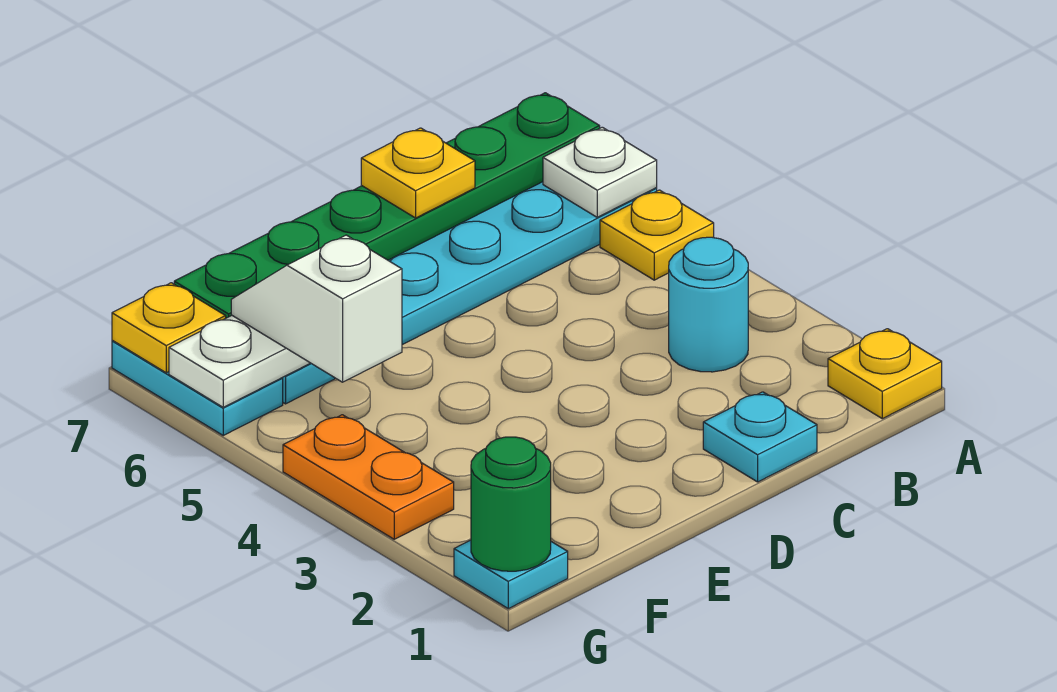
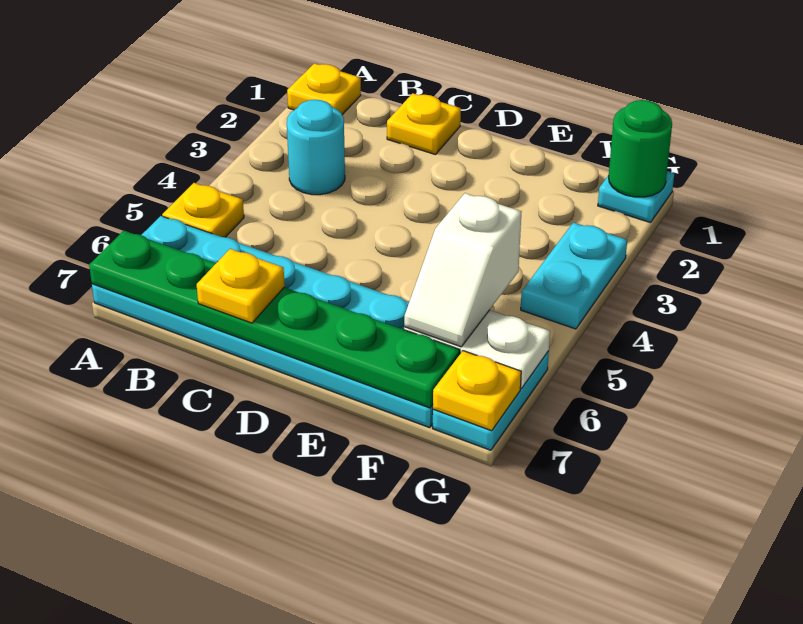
white 1x1 plate [543,127,657,217] -> none
cyan 1x1 plate [703,392,817,482] -> yellow 1x1 plate [387,93,461,155]
orange 1x2 plate [283,415,454,539] -> cyan 1x2 plate [521,222,627,329]

